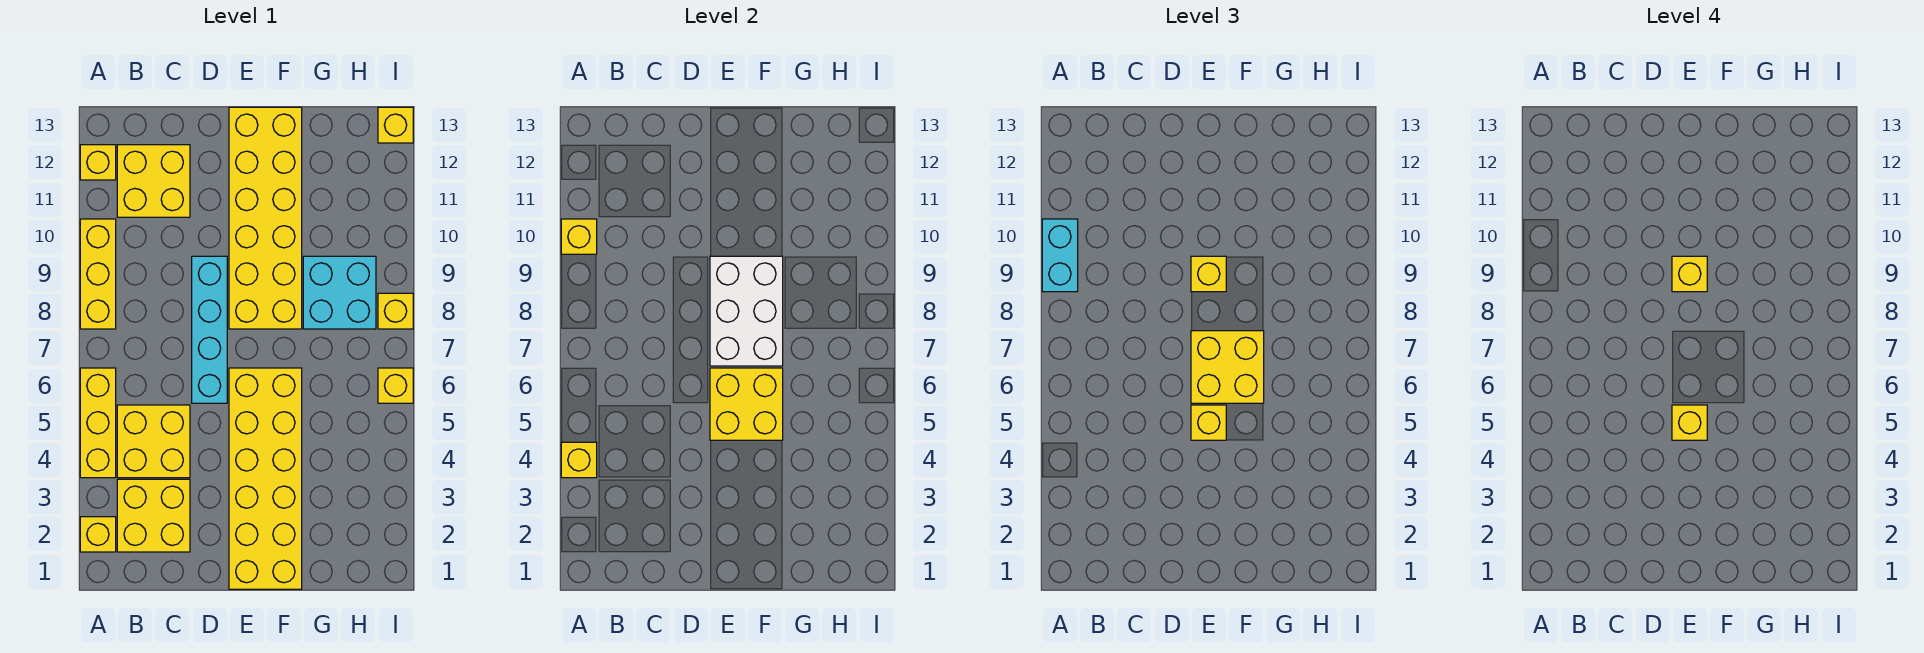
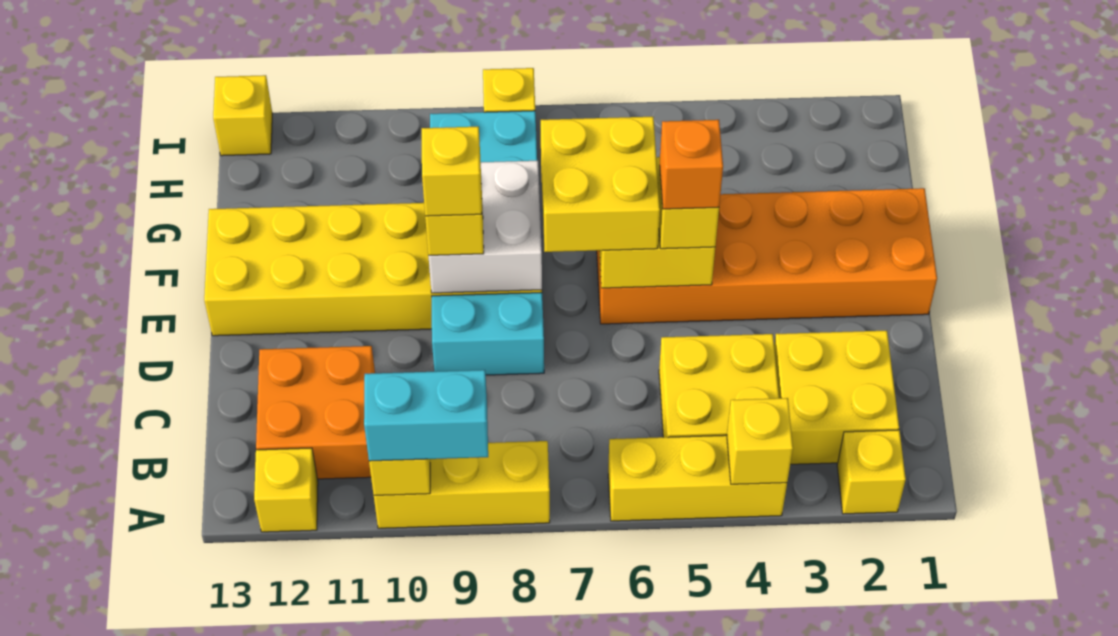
yellow 2x2 brick [117,145,190,217] -> orange 2x2 brick [256,346,375,479]
cyan 1x4 brick [192,256,227,403] -> cyan 1x2 brick [432,293,544,375]
yellow 2x6 brick [229,368,302,589] -> orange 2x6 brick [597,188,937,324]
yellow 1x1 brick [1672,405,1707,440] -> orange 1x1 brick [660,120,723,209]
white 2x3 brick [710,256,783,366] -> white 2x2 brick [428,161,542,293]
yellow 1x1 brick [378,368,413,403] -> none

